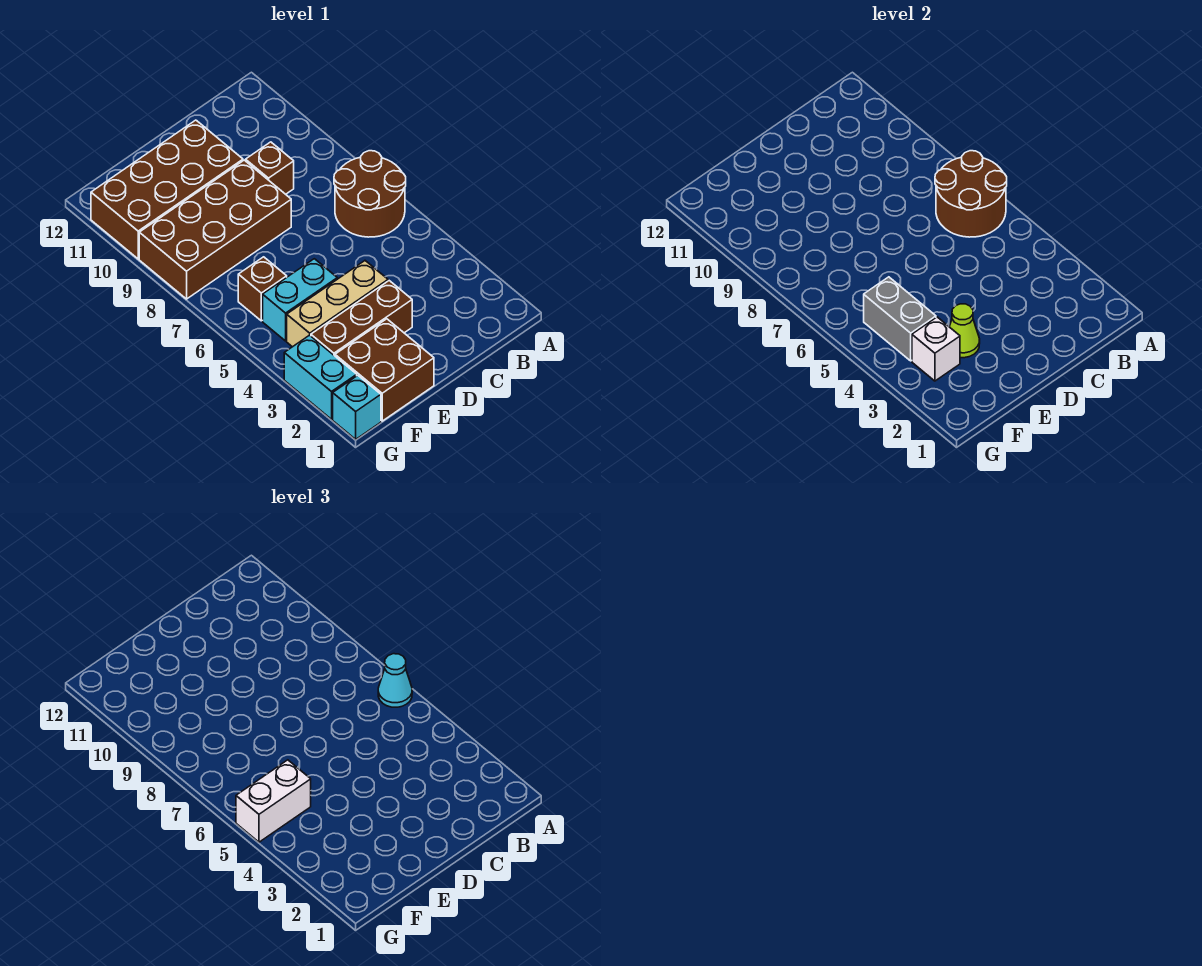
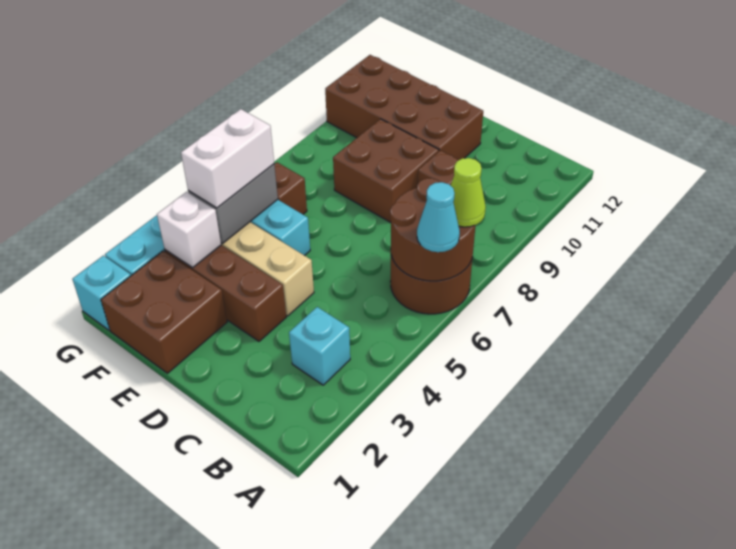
none -> cyan 1x1 brick [289,307,350,385]
brown 2x4 brick [139,160,291,299] -> brown 2x2 brick [333,119,439,223]
lime 1x1 cone [949,304,980,358] -> lime 1x1 cone moved to [451,158,486,227]
white 1x2 brick [236,760,311,842] -> white 1x2 brick turned to [181,109,274,208]

